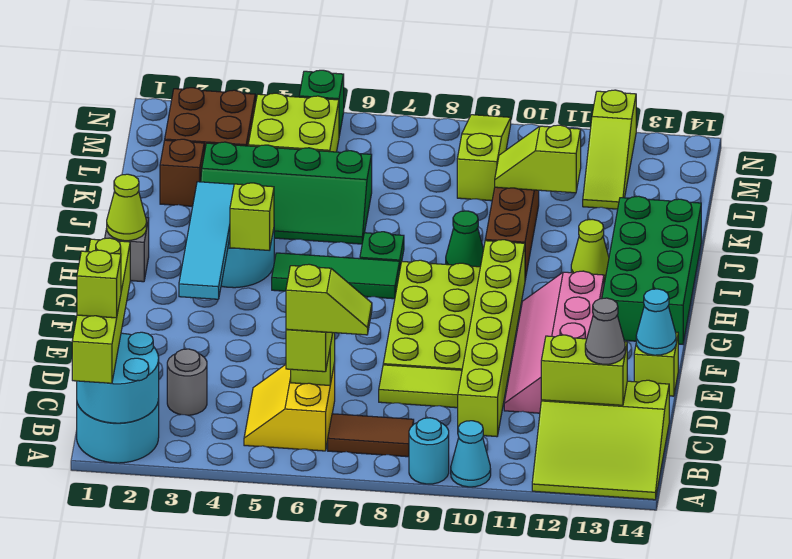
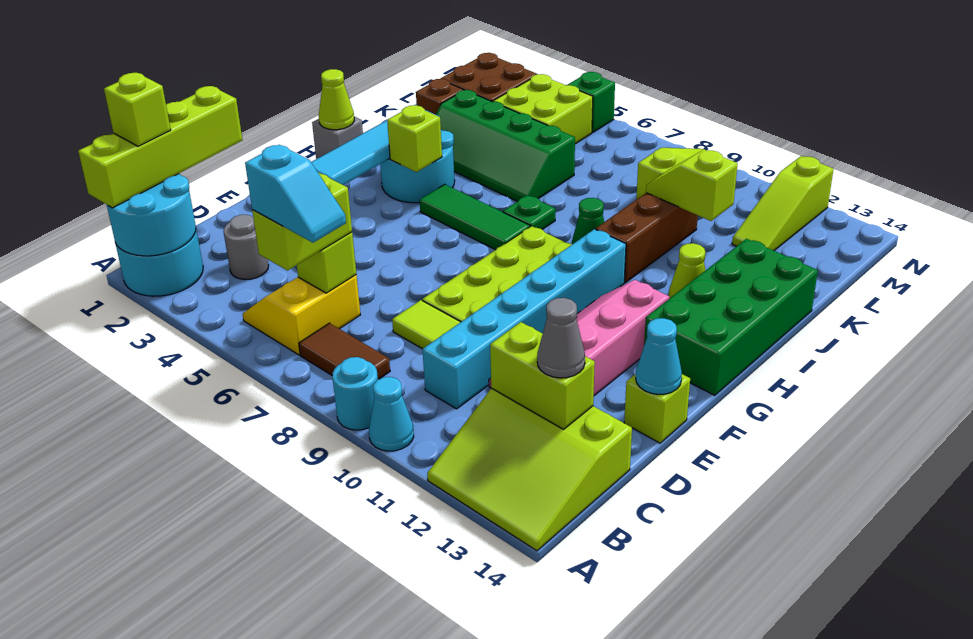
lime 1x2 slope [286,264,372,335] -> cyan 1x2 slope [245,145,346,243]
lime 1x6 brick [458,240,525,437] -> cyan 1x6 brick [423,229,626,409]

